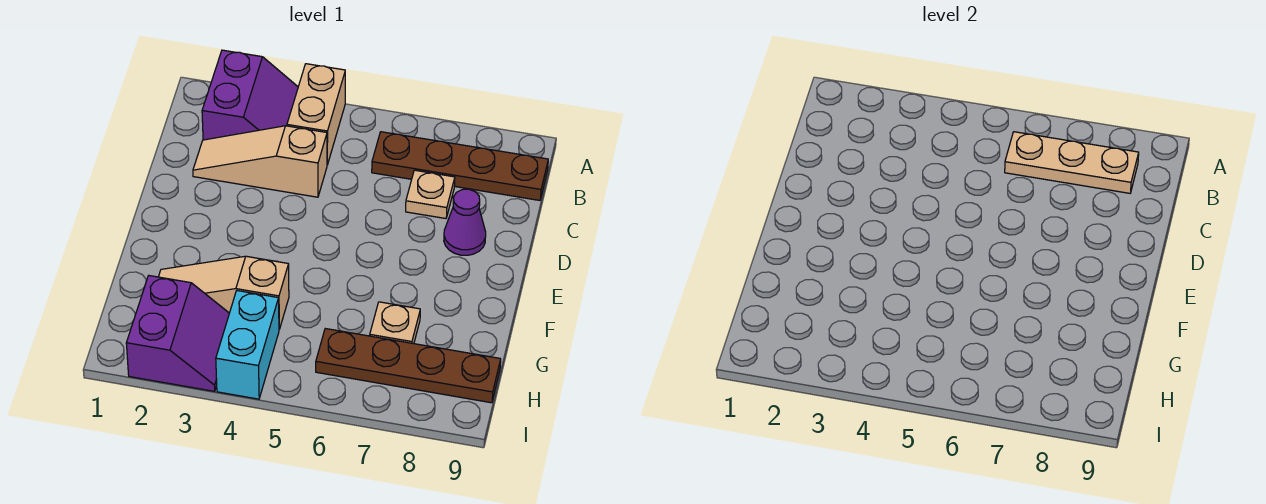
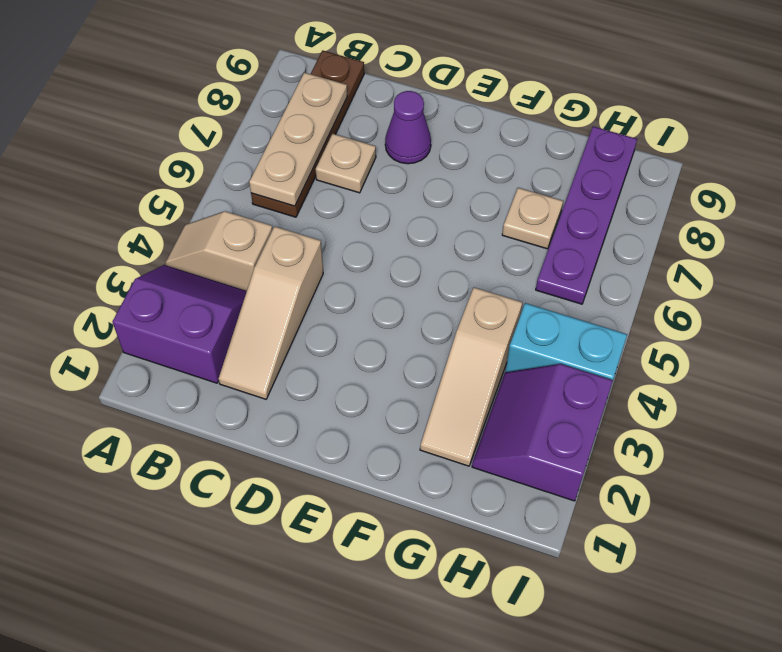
tan 1x2 brick [287,64,345,165] -> tan 1x2 slope [165,211,273,291]
purple 2x2 slope [126,276,229,391] -> purple 2x2 slope turned to [472,364,613,501]
brown 1x4 plate [316,329,501,403] -> purple 1x4 plate [536,127,637,304]

